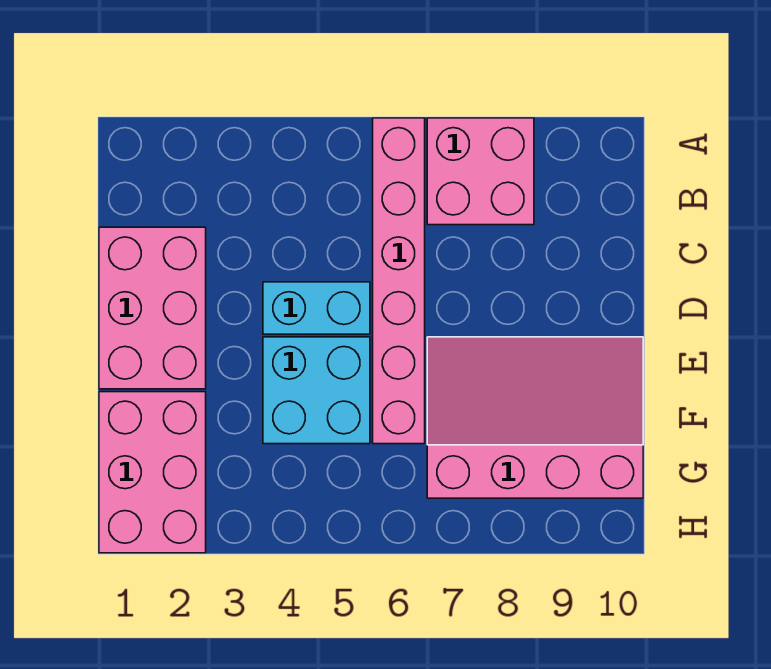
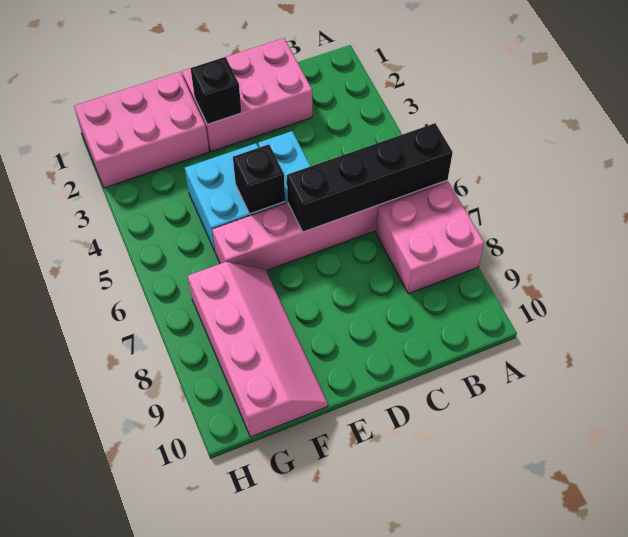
none -> black 1x4 brick [287,123,453,232]
none -> black 1x1 brick [190,57,242,124]
none -> black 1x1 brick [233,144,285,214]
pink 3x4 slope [427,337,643,498] -> pink 2x4 slope [188,262,328,437]

